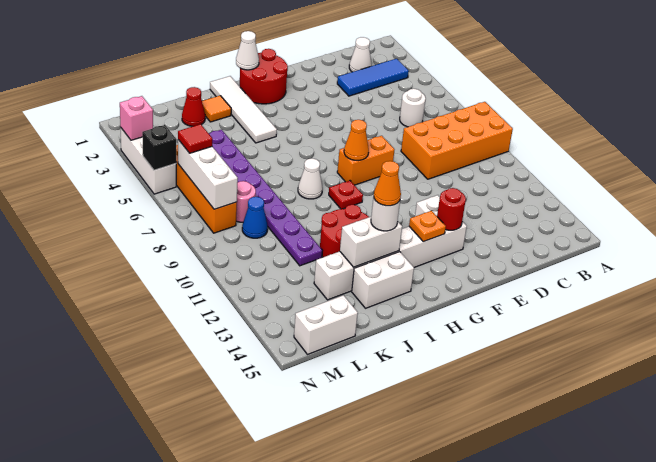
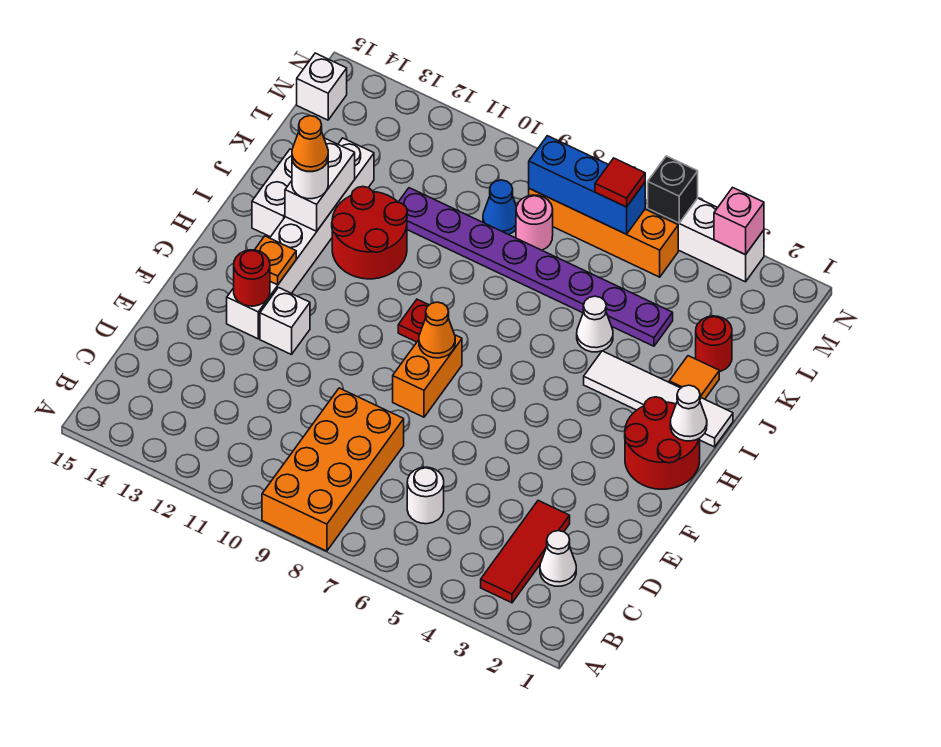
blue 1x3 tile [337,59,409,96] -> red 1x3 tile [481,501,570,603]
white 1x1 cone [298,159,323,199] -> white 1x1 cone moved to [577,296,613,352]
red 1x1 cone [182,87,205,126] -> red 1x1 round brick [696,316,732,372]
white 1x2 brick [294,295,358,355] -> white 1x1 brick [297,53,347,120]
white 1x3 brick [178,140,238,209] -> blue 1x3 brick [529,136,645,234]

